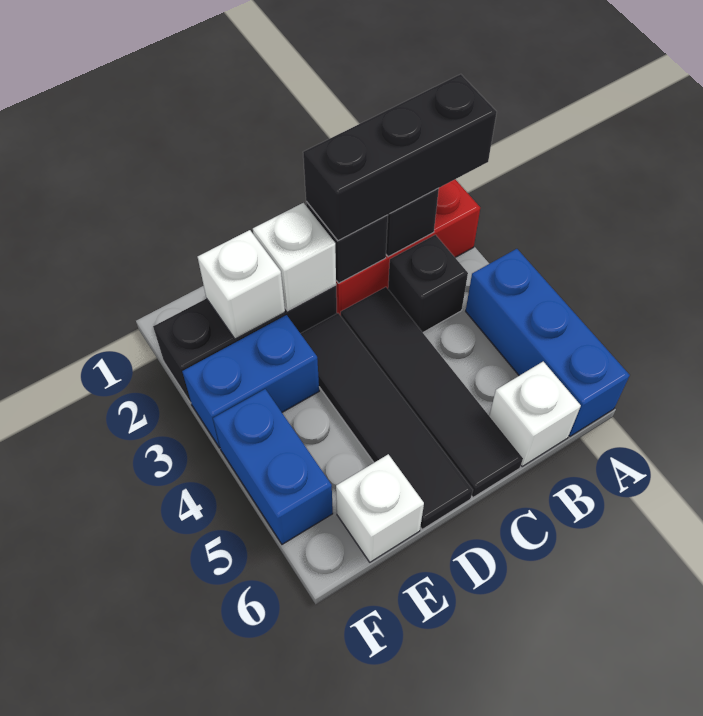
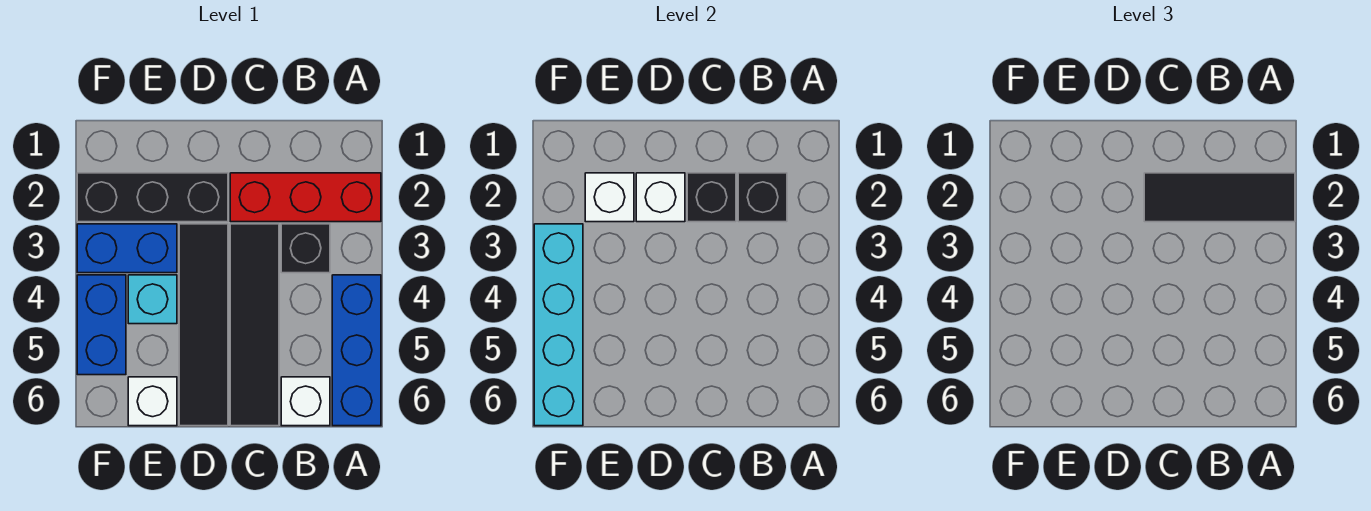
black 1x3 brick [303,74,497,241] -> black 1x3 tile [1144,173,1295,222]
none -> cyan 1x1 brick [128,275,177,324]
none -> cyan 1x4 brick [534,224,583,426]

